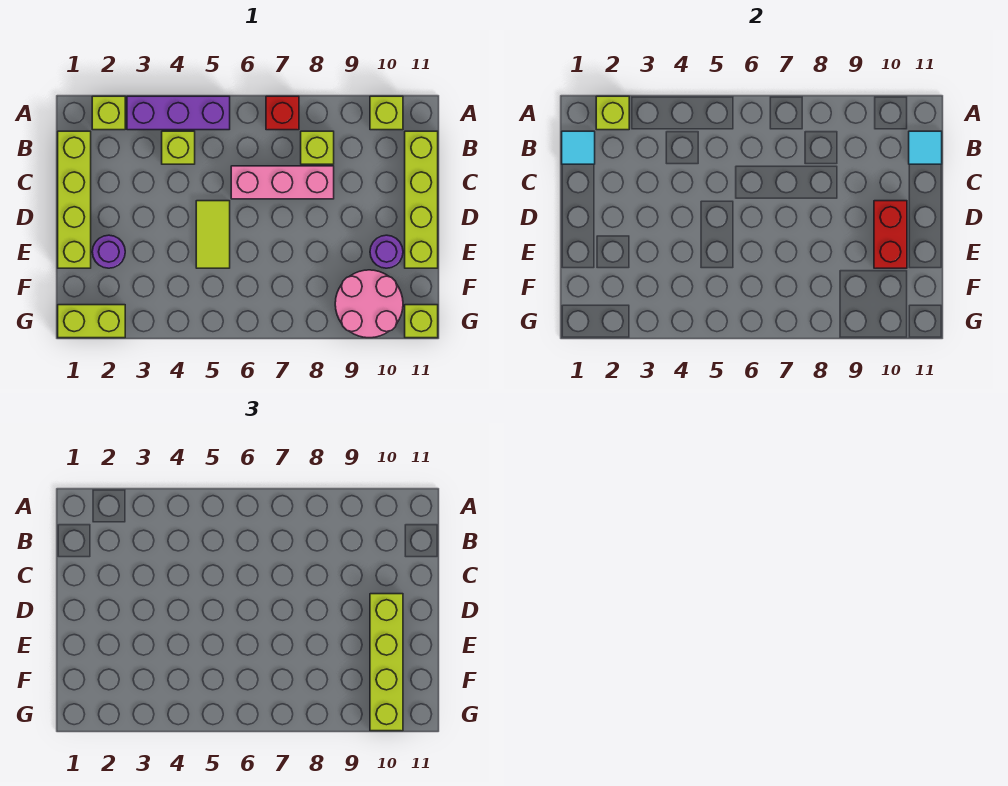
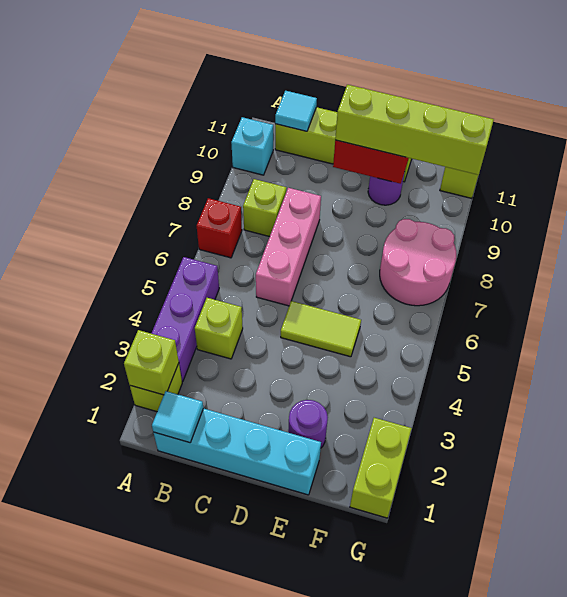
lime 1x1 brick [370,96,403,130] -> cyan 1x1 brick [231,117,273,175]
lime 1x4 brick [58,131,91,268] -> cyan 1x4 brick [154,408,321,495]
pink 2x2 round brick [335,270,403,338] -> pink 2x2 round brick moved to [380,219,456,306]

